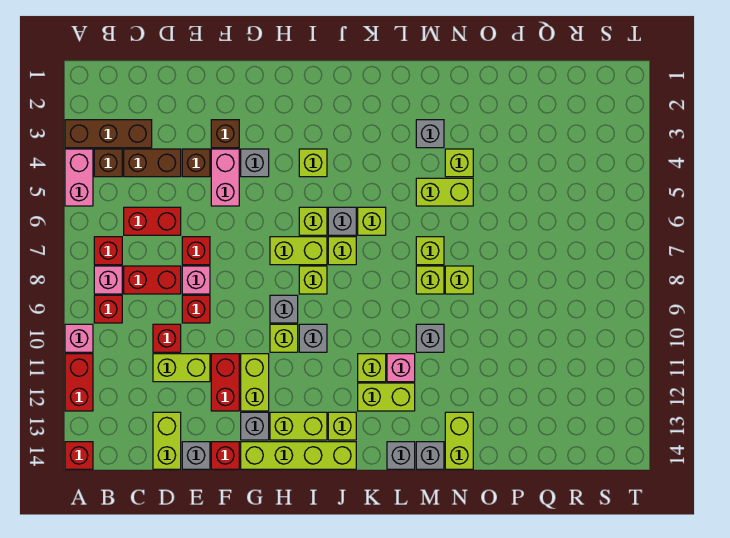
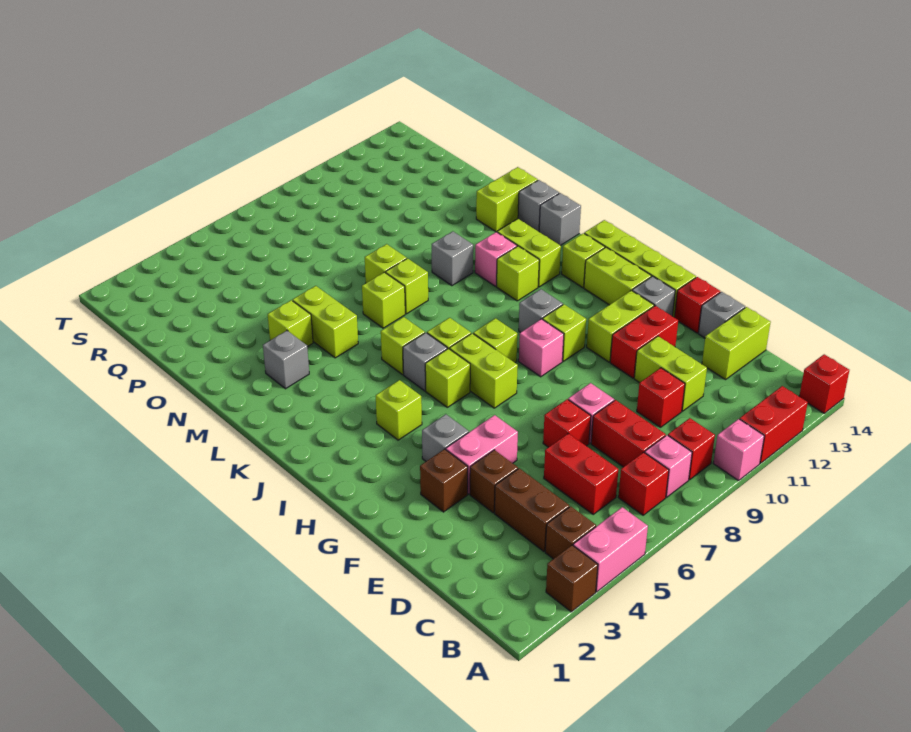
brown 1x3 brick [65,120,152,148] -> brown 1x1 brick [546,545,598,612]
red 1x1 brick [182,295,210,323] -> none
grey 1x1 brick [270,295,298,323] -> pink 1x1 brick [519,319,564,377]

